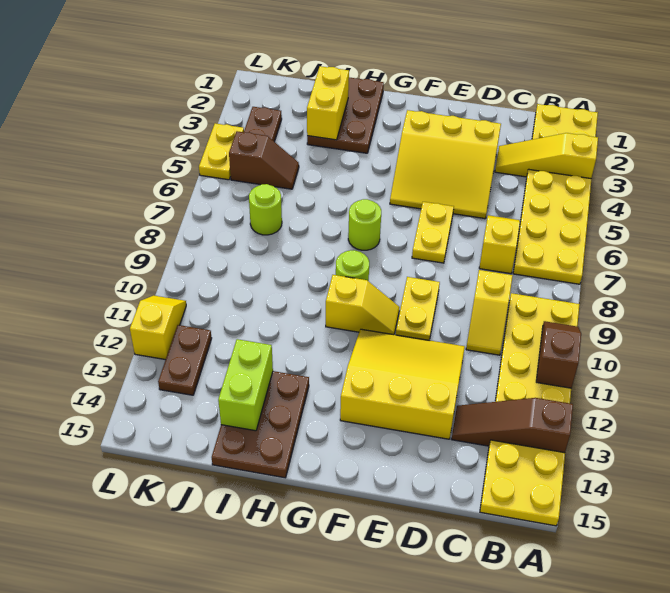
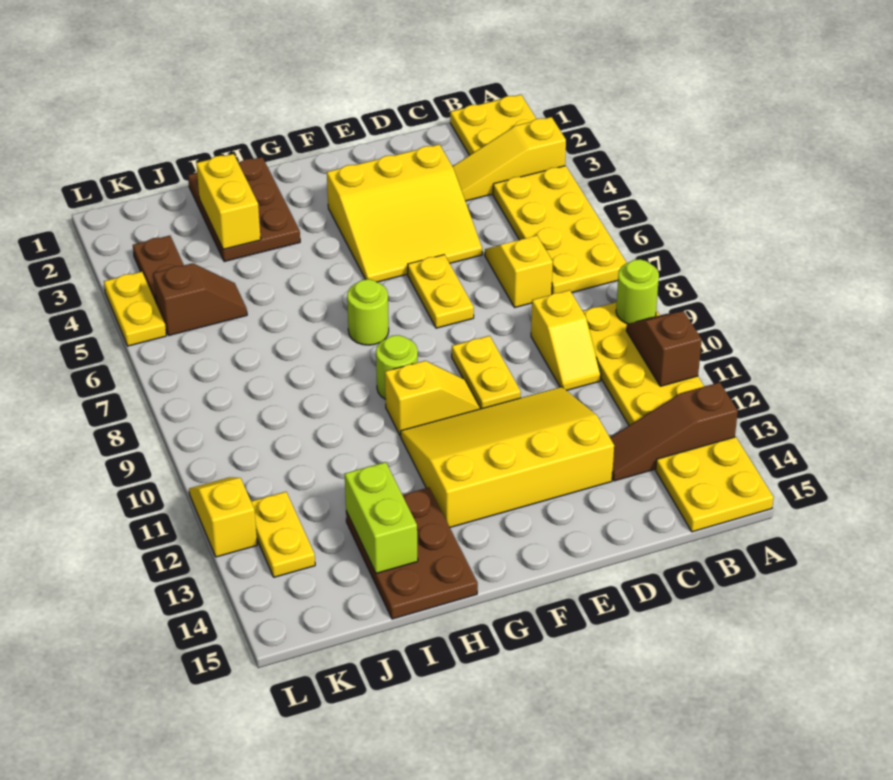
yellow 3x3 slope [340,329,465,439] -> yellow 3x4 slope [401,387,614,527]
lime 1x1 round brick [249,184,282,235] -> lime 1x1 round brick moved to [616,259,659,324]
brown 1x2 plate [158,325,212,395] -> yellow 1x2 plate [251,492,315,577]

